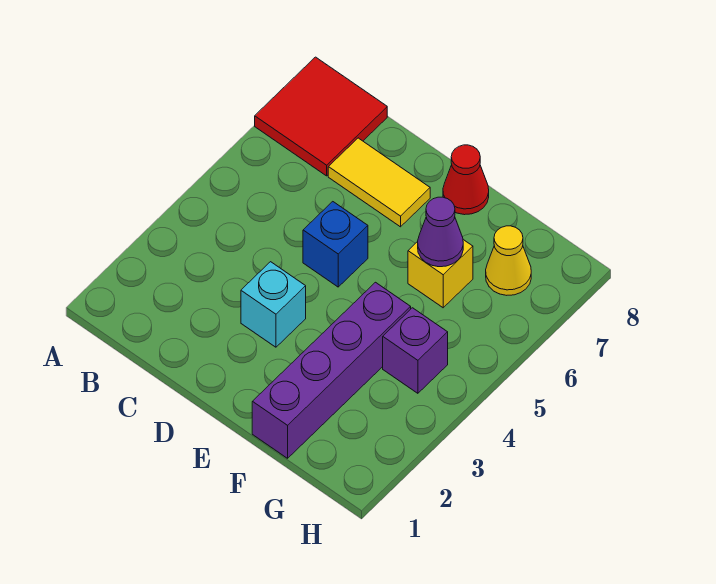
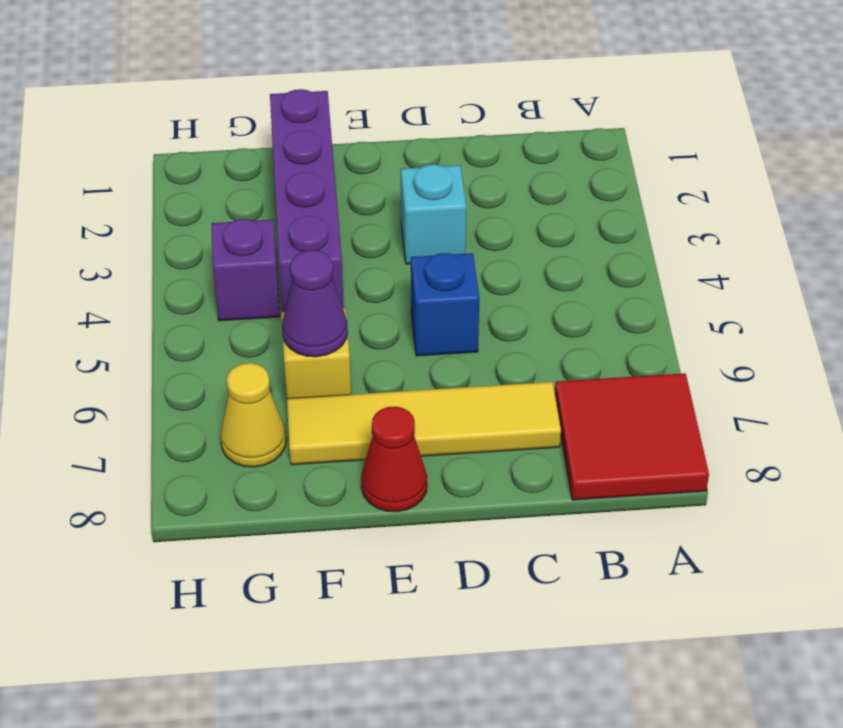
yellow 1x2 tile [328,138,430,227] -> yellow 1x4 tile [287,382,561,465]

